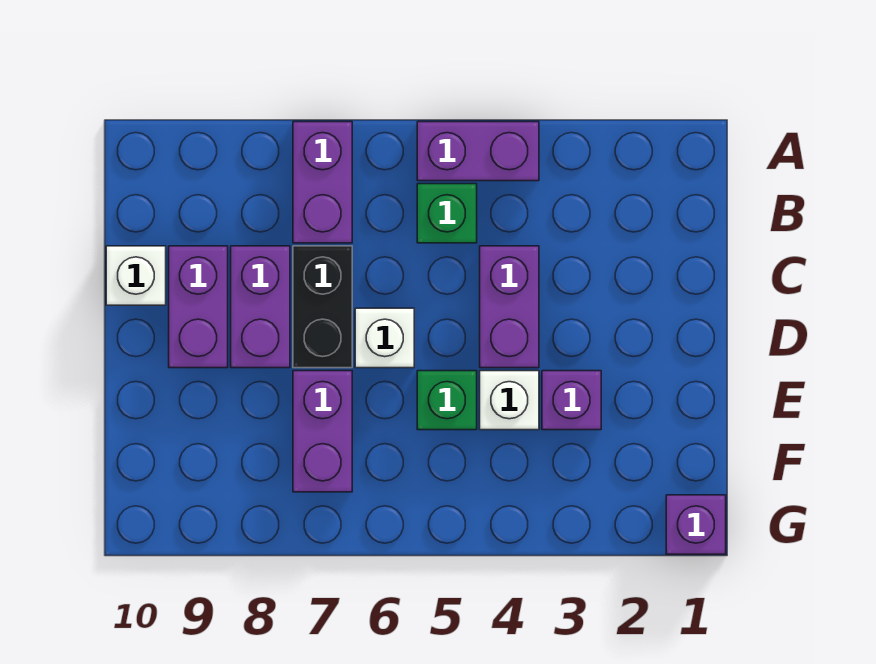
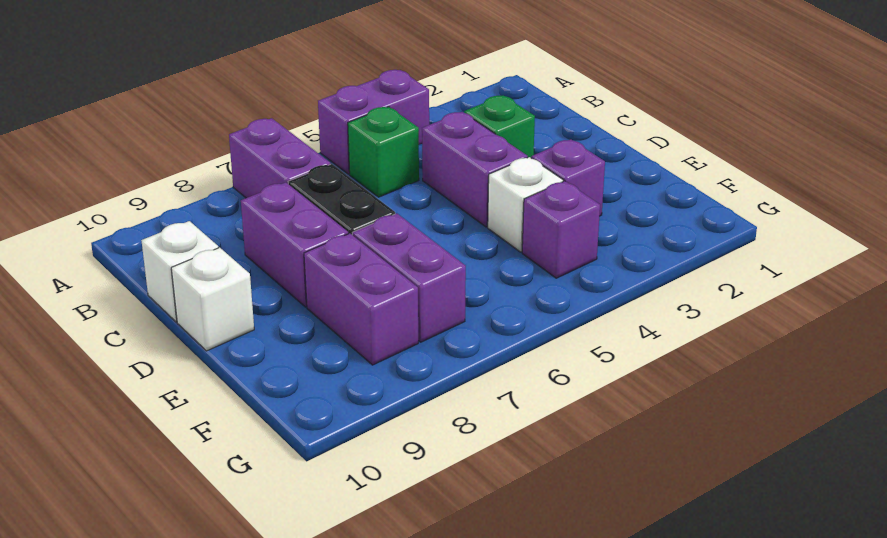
purple 1x2 brick [169,246,228,368] -> purple 1x2 brick moved to [304,233,418,365]
white 1x1 brick [355,308,414,368] -> white 1x1 brick moved to [171,248,254,351]
green 1x1 brick [417,371,477,430] -> green 1x1 brick moved to [464,95,535,158]
purple 1x1 brick [666,495,726,554] -> purple 1x1 brick moved to [522,181,600,278]

